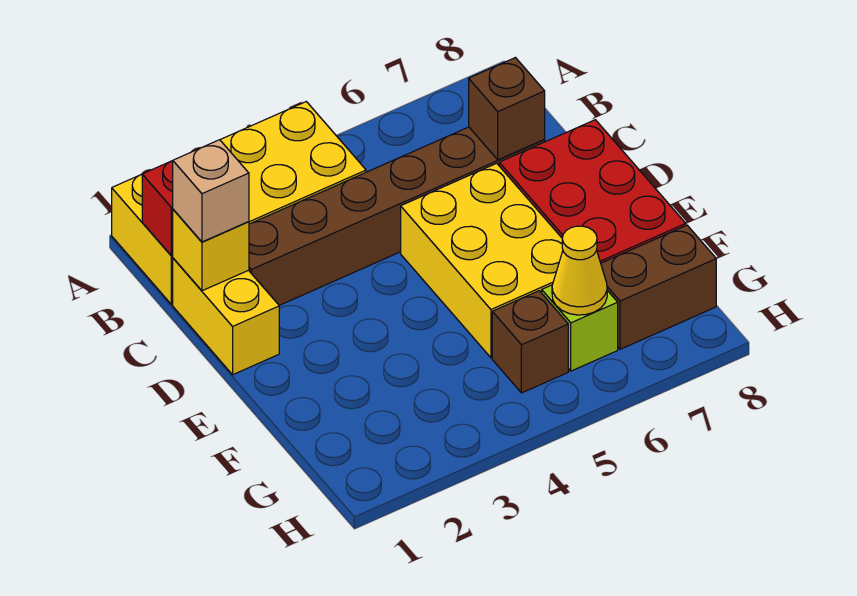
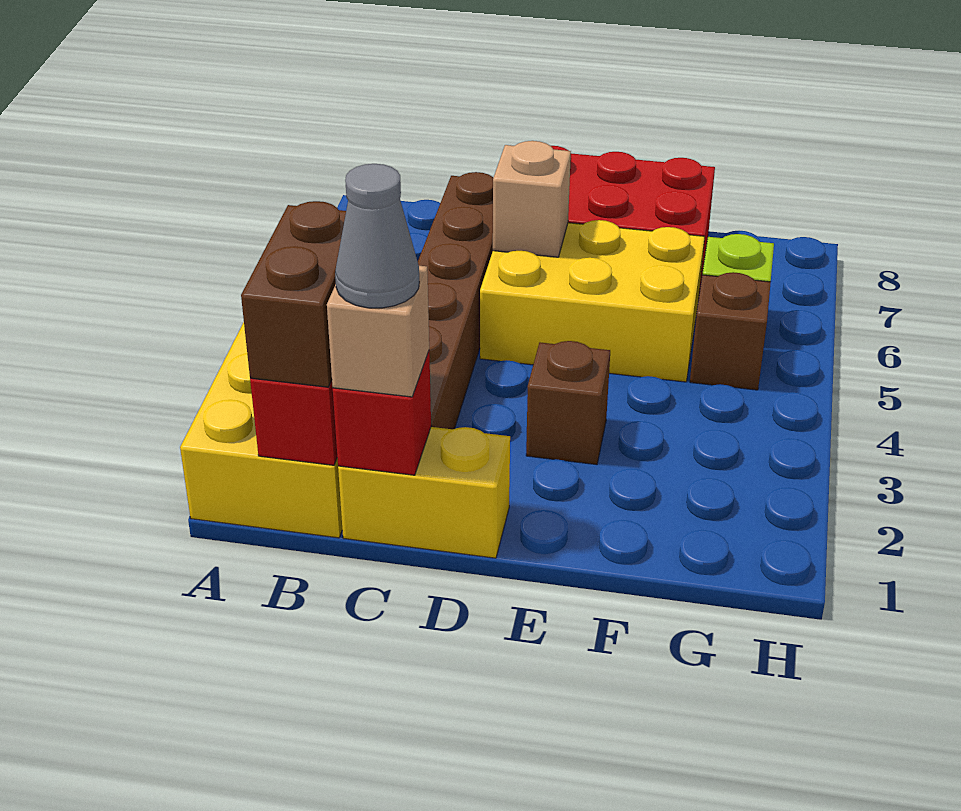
yellow 1x1 brick [173,209,249,291] -> red 1x1 brick [333,352,431,475]
none -> grey 1x1 cone [335,164,419,308]
brown 1x1 brick [469,58,545,160] -> brown 1x1 brick moved to [526,341,610,465]
none -> tan 1x1 brick [493,141,571,257]
yellow 1x1 cone [552,226,607,315] -> none
brown 1x2 brick [601,225,716,349] -> brown 1x2 brick moved to [241,201,346,387]

